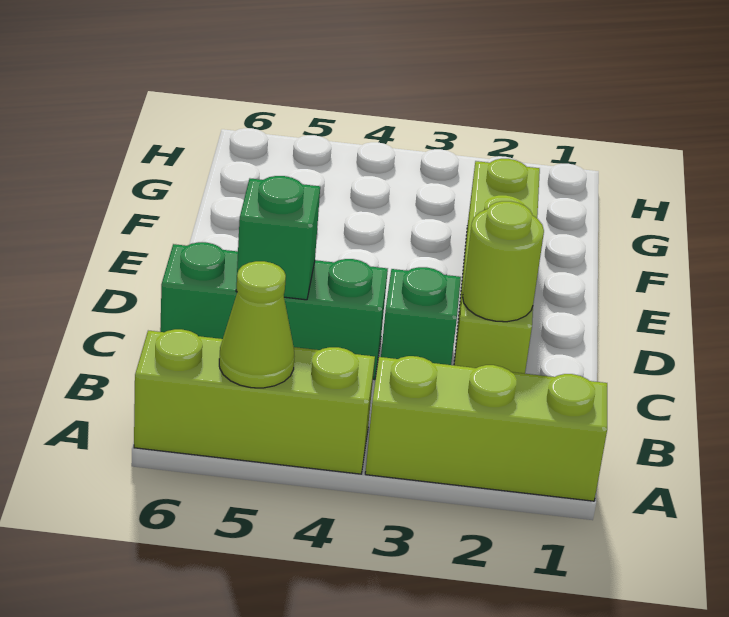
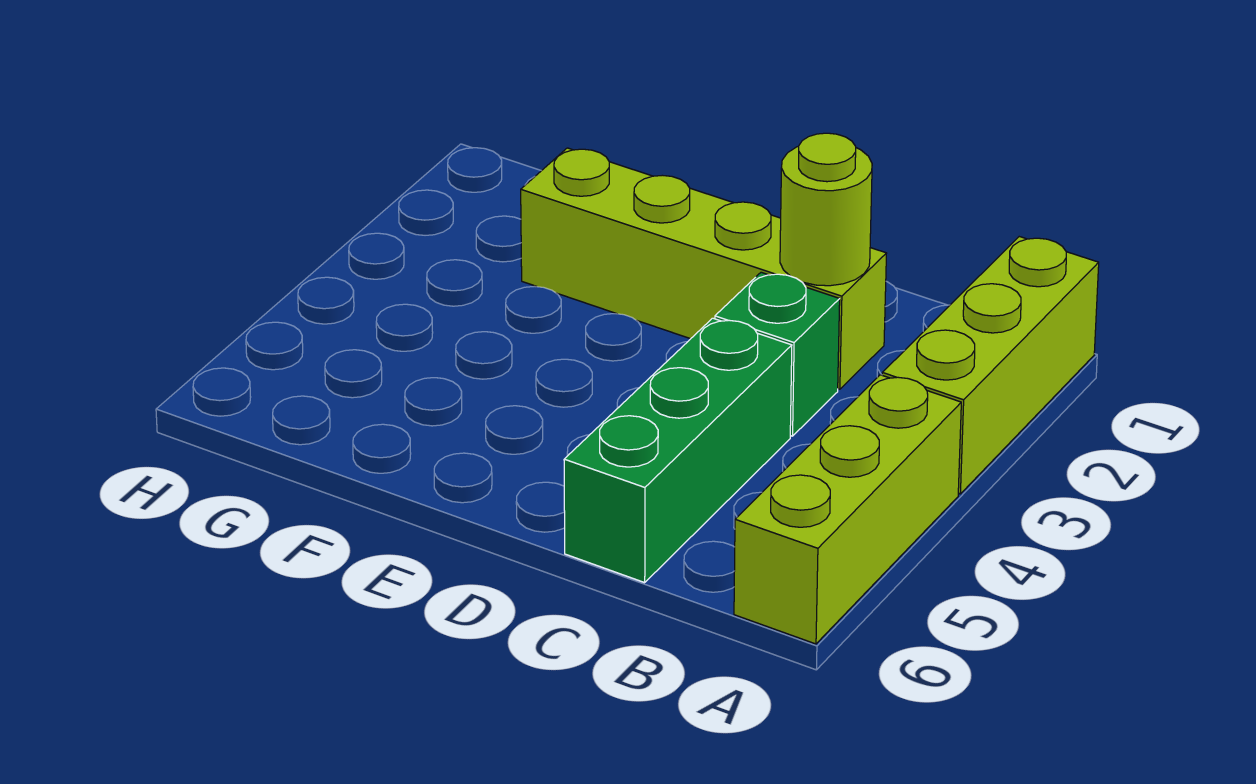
lime 1x1 cone [219,261,295,388] -> none
green 1x1 brick [236,176,320,300] -> none

